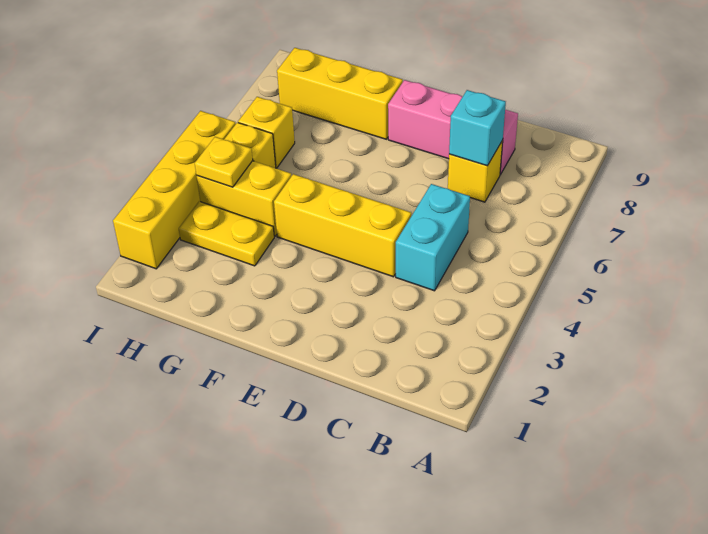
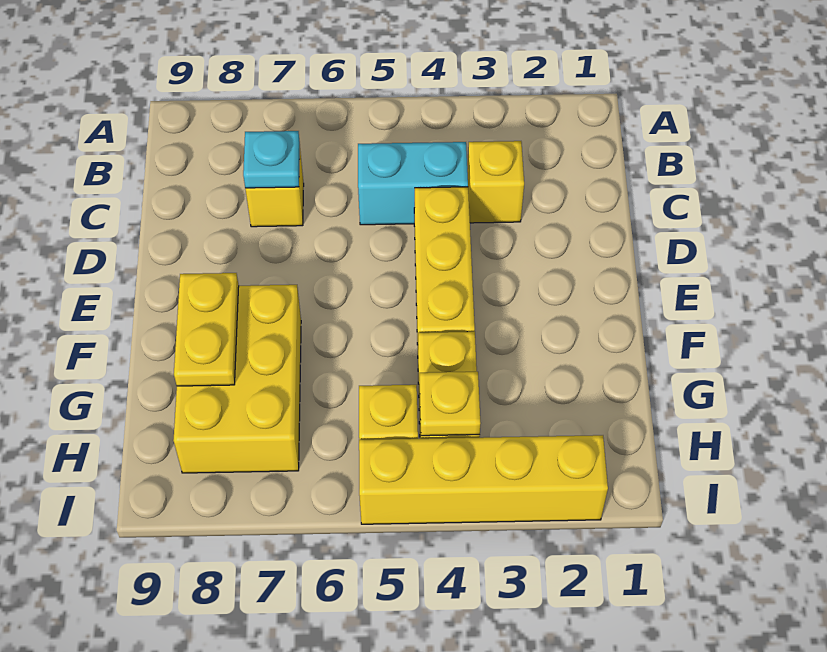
cyan 1x1 brick [449,90,506,166] -> cyan 1x1 plate [243,131,300,188]
pink 1x3 brick [388,80,518,175] -> none
yellow 1x3 brick [277,48,403,139] -> yellow 2x3 brick [173,285,301,473]
yellow 1x2 plate [179,201,274,266] -> yellow 1x2 plate moved to [174,273,239,386]
yellow 1x1 brick [238,97,295,168] -> yellow 1x1 brick moved to [467,141,524,223]

